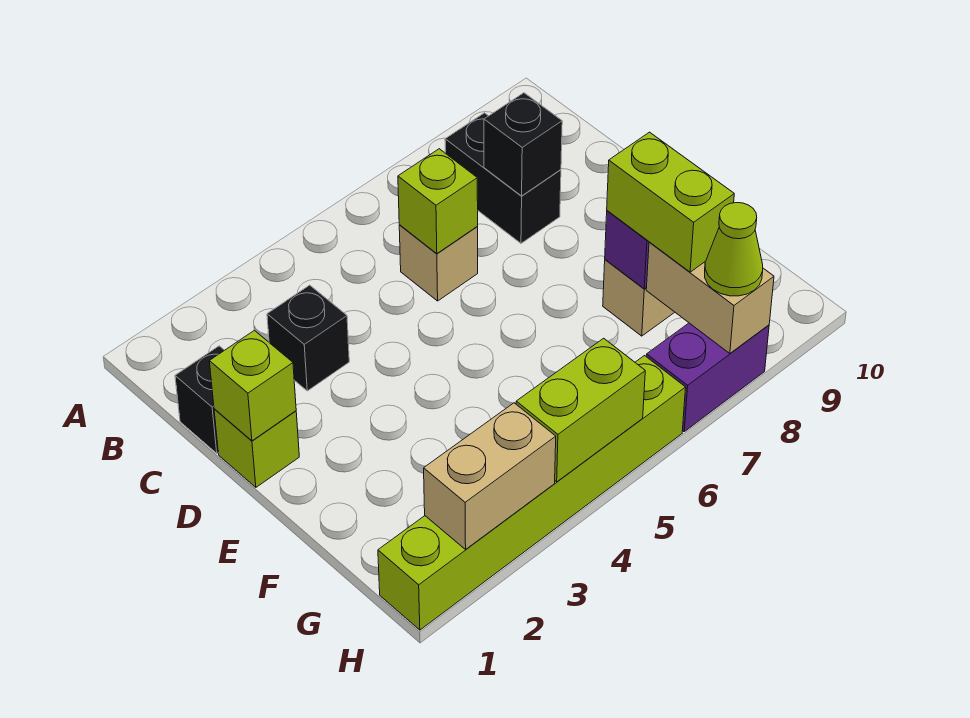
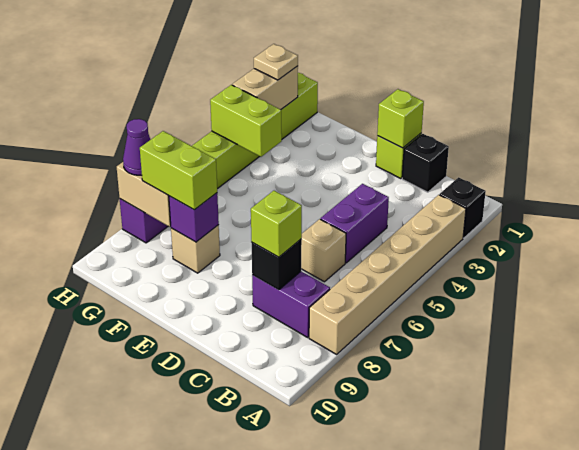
none -> tan 1x6 brick [309,195,466,354]
black 1x2 brick [445,113,561,243] -> purple 1x2 brick [252,271,330,337]
black 1x1 brick [267,285,349,391] -> black 1x1 brick moved to [440,177,486,238]
none -> purple 1x2 brick [321,184,389,263]
lime 1x1 brick [398,149,478,254] -> lime 1x1 brick moved to [251,191,302,257]
none -> tan 1x1 plate [254,44,298,80]
lime 1x2 brick [516,338,645,482] -> lime 1x2 brick turned to [210,85,282,157]
lime 1x1 cone [705,203,763,296] -> purple 1x1 cone [123,119,151,175]

